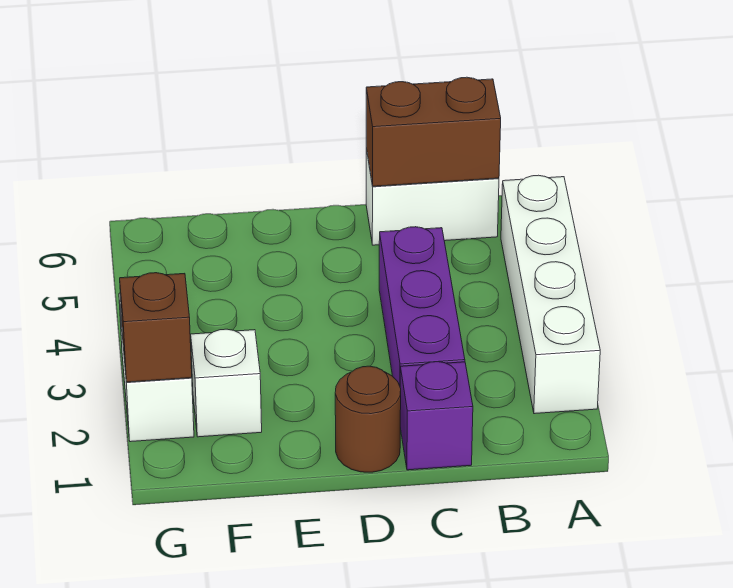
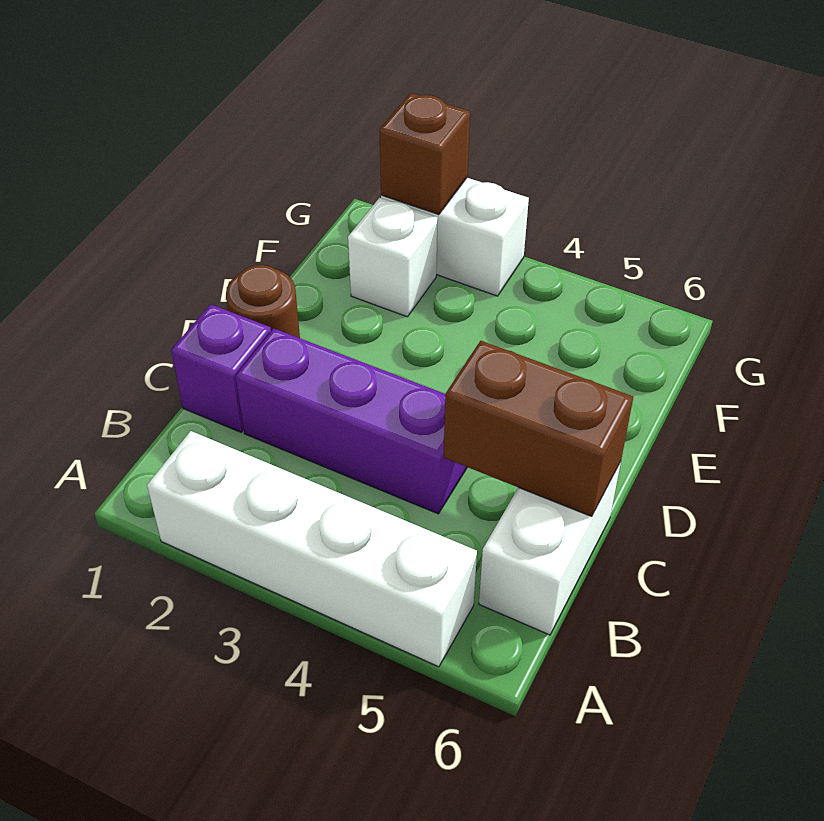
brown 1x2 brick [366,77,501,186] -> brown 1x2 brick turned to [444,341,633,517]

